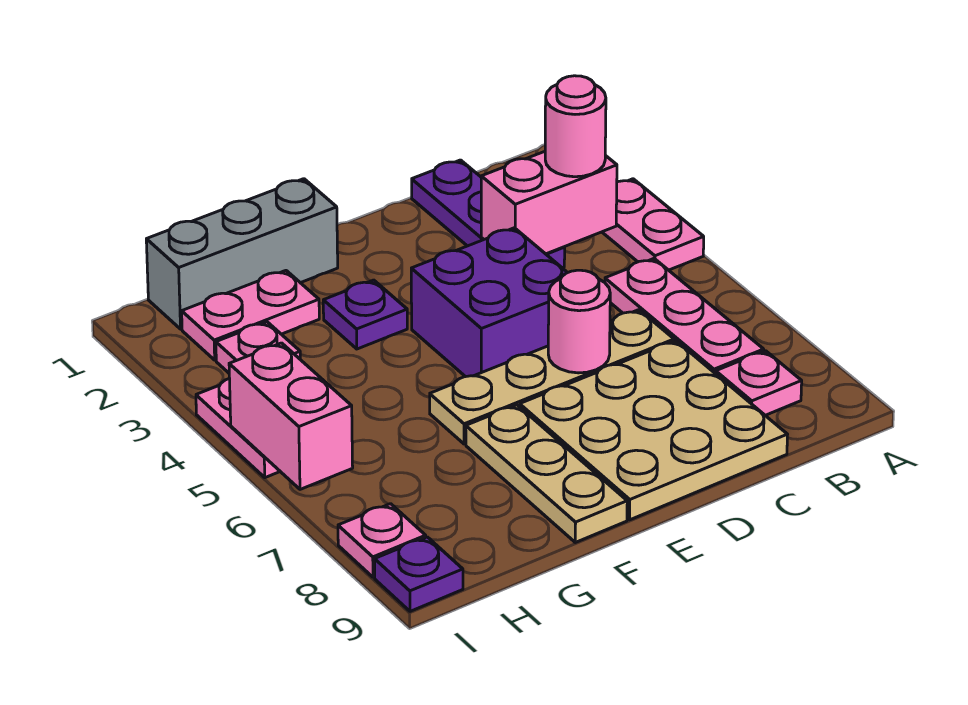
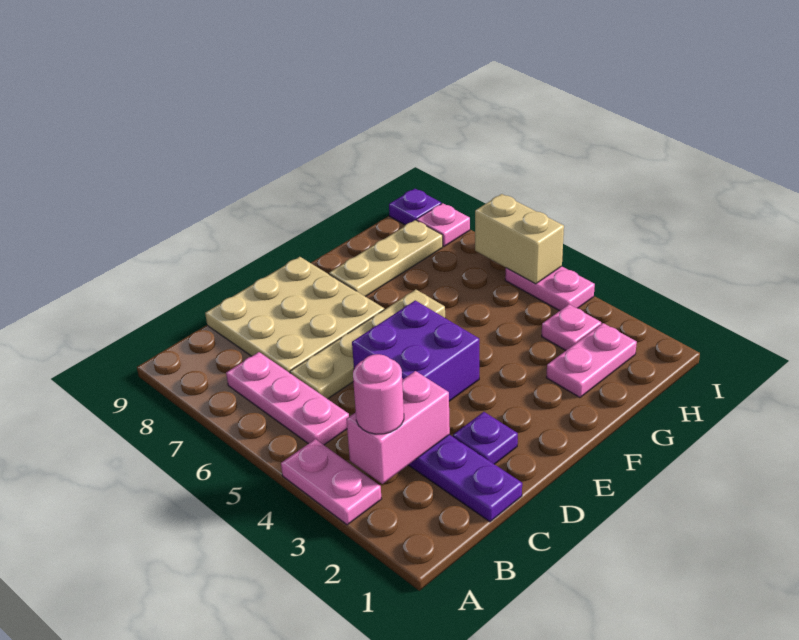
pink 1x1 plate [716,351,802,415] -> none
pink 1x1 round brick [548,270,610,373] -> none
grey 1x3 brick [146,179,338,329] -> none
purple 1x1 plate [323,280,407,349] -> purple 1x1 plate moved to [453,412,518,464]
tan 1x3 plate [466,405,627,542] -> tan 1x3 plate turned to [329,220,443,297]
pink 1x2 brick [229,343,353,489] -> tan 1x2 brick [475,194,564,284]

